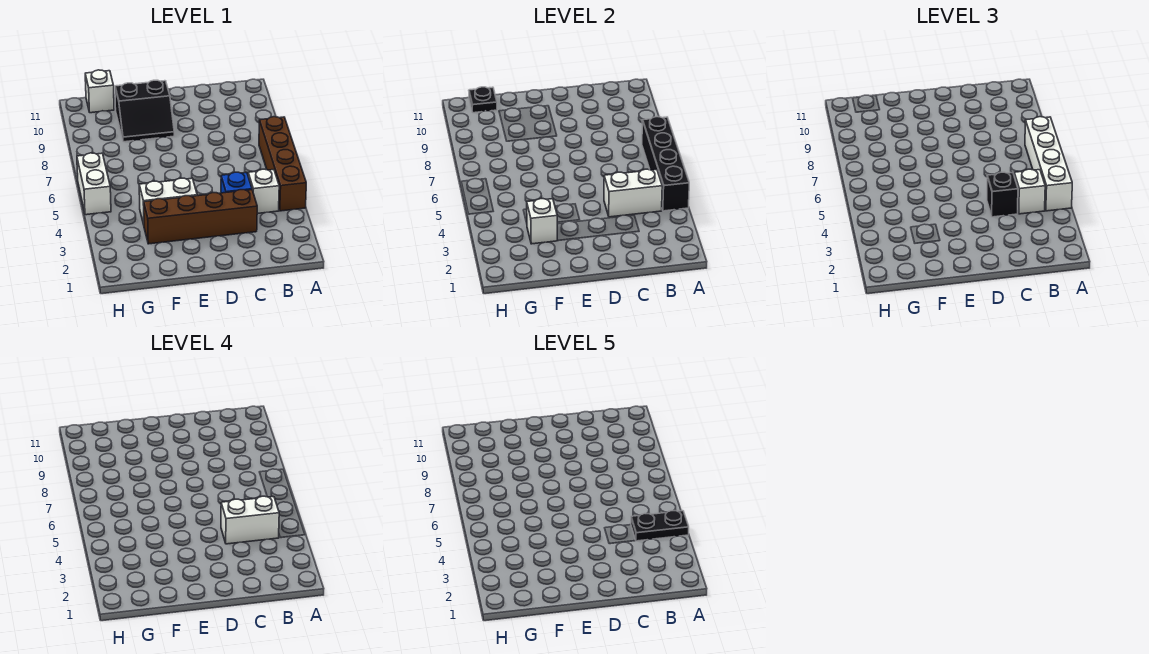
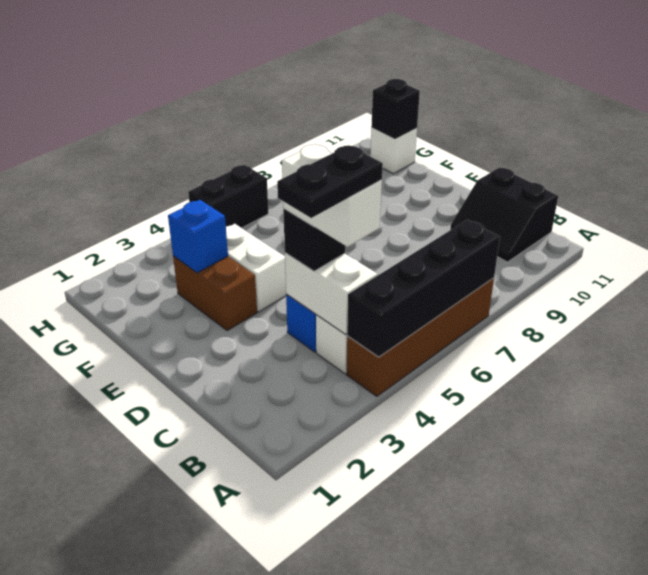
white 1x4 brick [1025,117,1072,211] -> none
black 1x2 plate [631,511,689,541] -> black 1x2 plate turned to [277,145,383,218]
white 1x1 brick [1014,169,1045,214] -> none
brown 1x4 brick [144,190,257,244] -> brown 1x2 brick [173,256,257,331]
black 2x2 slope [115,80,174,142] -> black 2x2 slope moved to [450,167,558,262]
white 1x1 brick [527,199,558,244] -> blue 1x1 brick [168,200,228,273]
black 1x1 plate [469,87,497,113] -> black 1x1 brick [372,79,420,138]
white 1x2 brick [77,153,111,215] -> black 1x2 brick [188,165,269,228]

